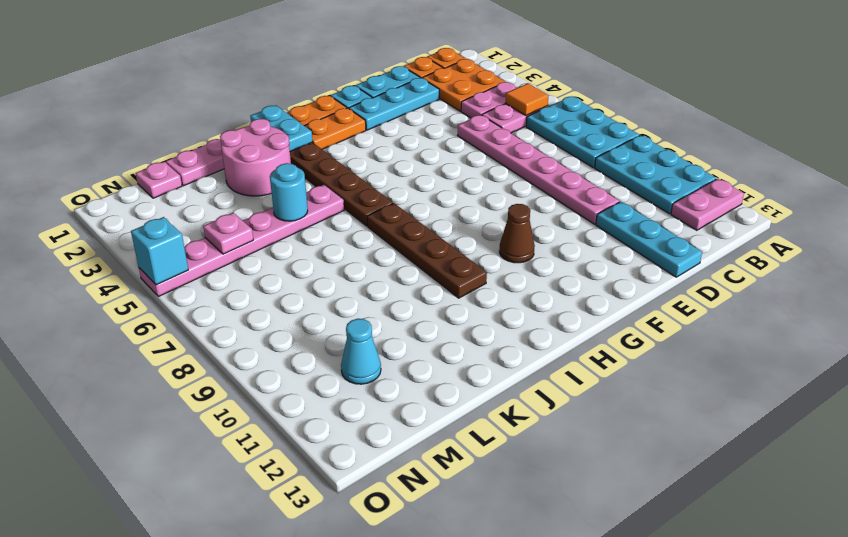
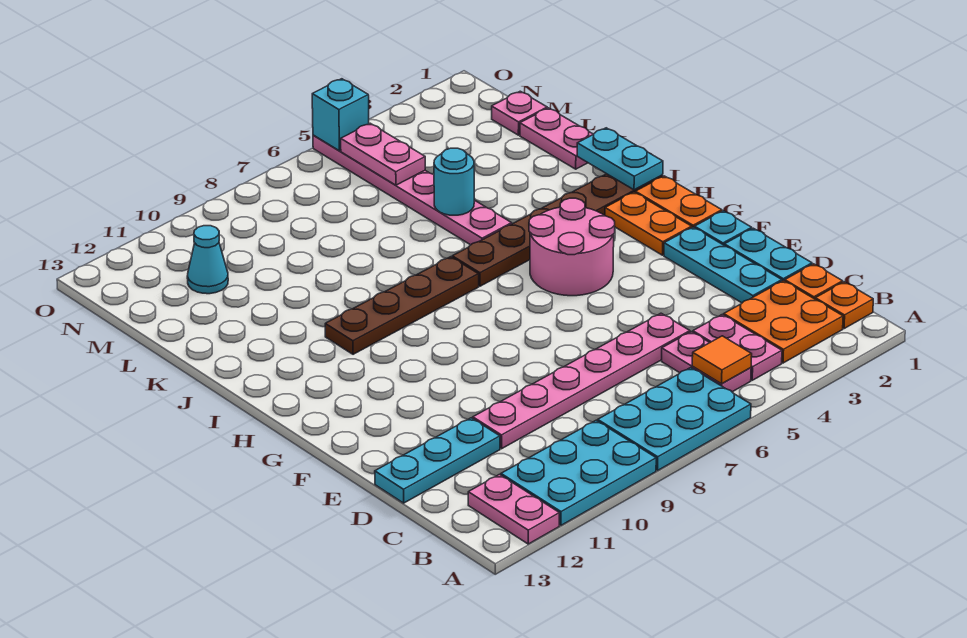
brown 1x1 cone [499,204,535,263] -> none
cyan 1x2 plate [250,105,313,151] -> cyan 1x2 plate turned to [577,128,663,190]
pink 2x2 round brick [220,119,291,196] -> pink 2x2 round brick moved to [529,198,615,296]
pink 1x1 plate [203,213,253,254] -> pink 1x2 plate [341,123,425,185]

